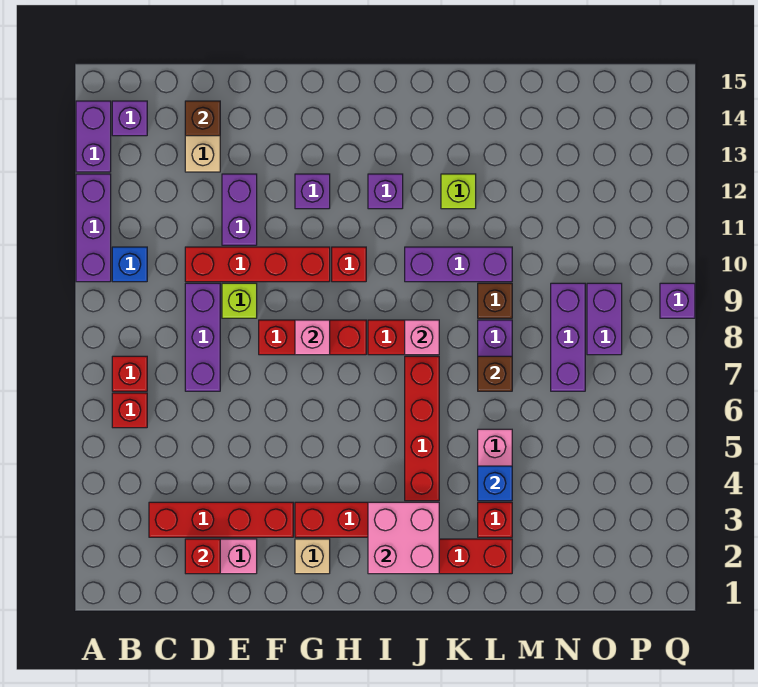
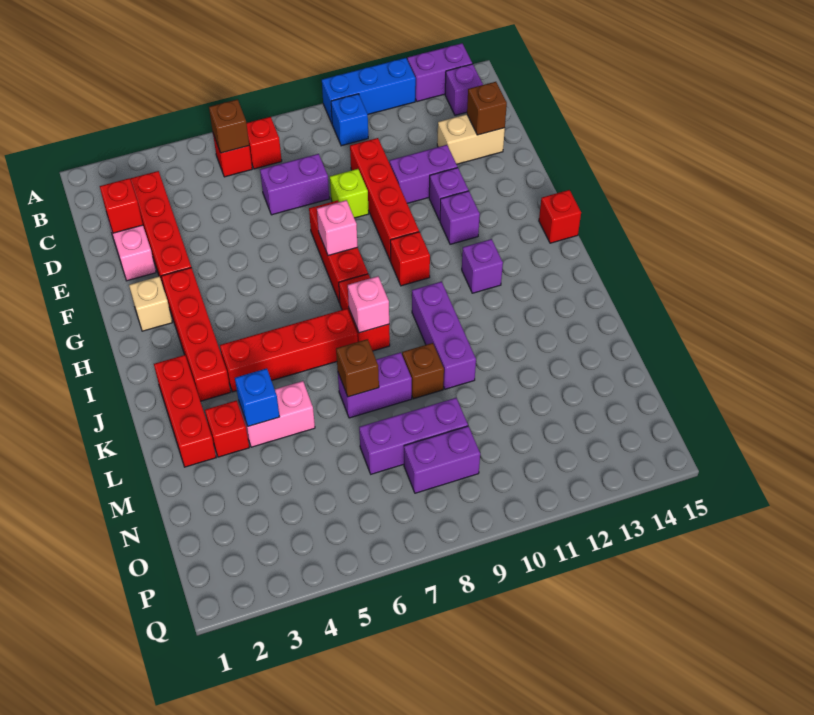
purple 1x3 brick [76,174,111,282] -> blue 1x3 brick [322,58,416,123]
none -> brown 1x1 brick [209,99,249,153]
purple 1x3 brick [185,283,220,391] -> purple 1x2 brick [260,154,329,215]
none -> red 1x1 brick [539,190,581,243]
pink 2x2 brick [368,502,439,574] -> none
lime 1x1 brick [441,174,476,209] -> none
purple 1x1 brick [660,283,695,318] -> purple 1x1 brick moved to [429,168,468,221]

